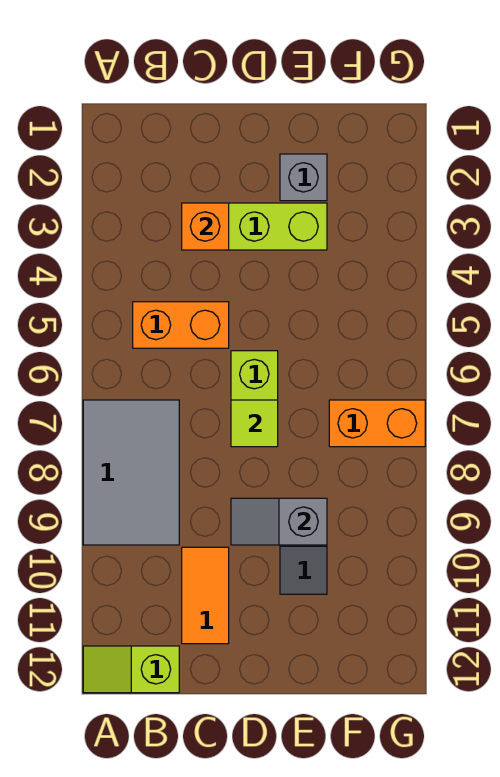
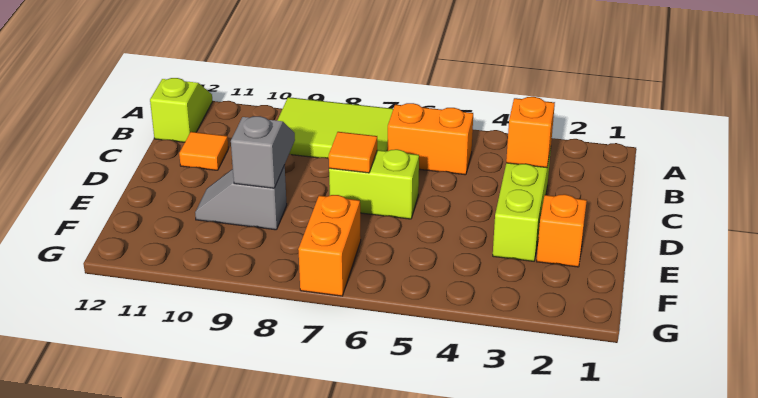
grey 2x3 tile [83,400,179,545] -> lime 2x3 tile [277,97,393,158]
orange 1x2 brick [133,302,229,348] -> orange 1x2 brick turned to [388,103,473,175]
orange 1x2 tile [182,547,229,644] -> orange 1x1 tile [179,132,228,170]
lime 1x1 tile [231,400,278,447] -> orange 1x1 tile [329,132,377,173]
grey 1x1 brick [280,154,327,201] -> orange 1x1 brick [537,194,587,267]

